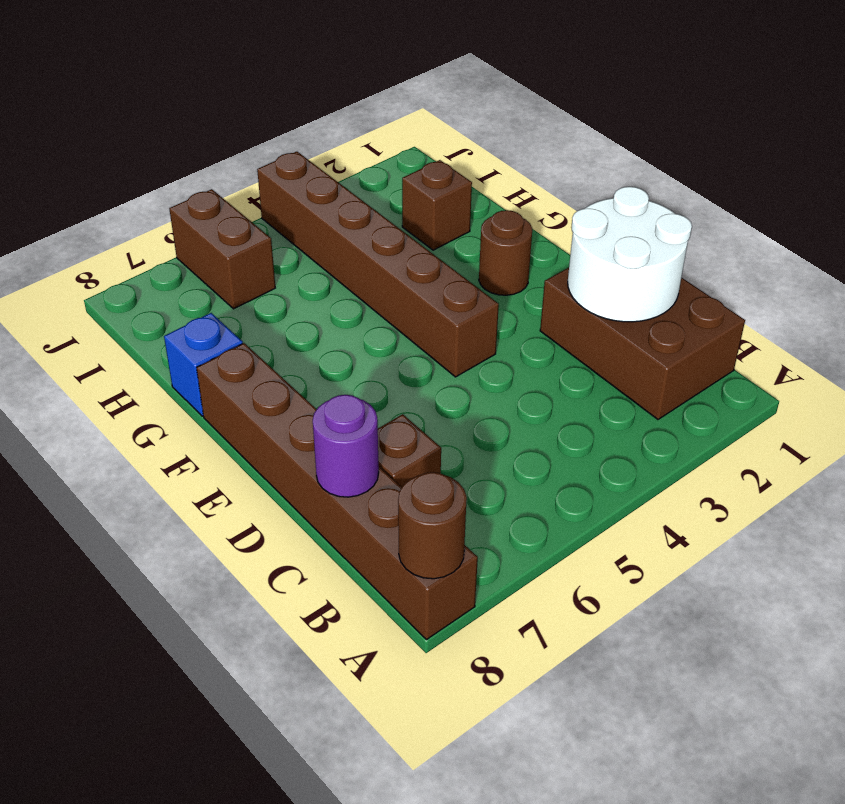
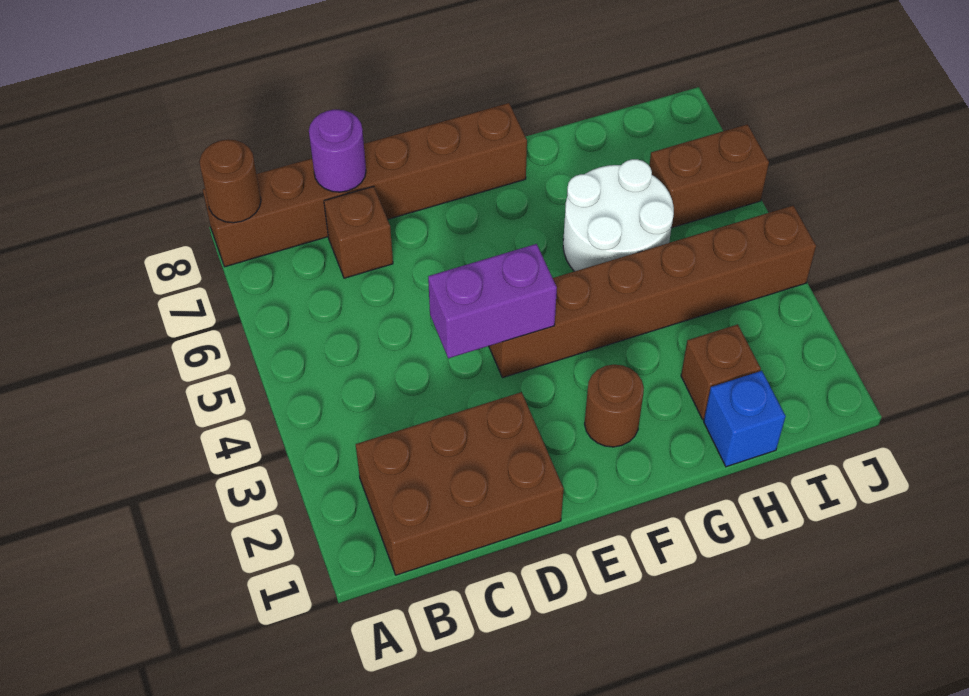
white 2x2 round brick [568,187,692,322] -> white 2x2 round brick moved to [563,159,674,271]
none -> purple 1x2 brick [428,244,557,359]
blue 1x1 brick [164,313,243,416] -> blue 1x1 brick moved to [704,371,786,467]

